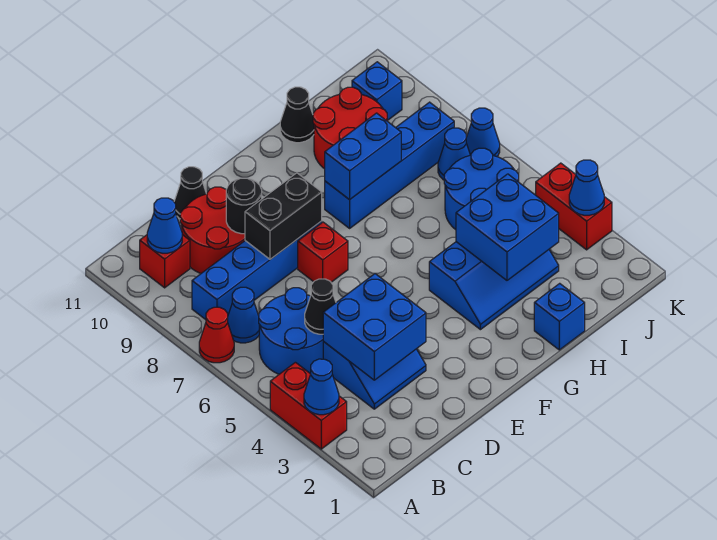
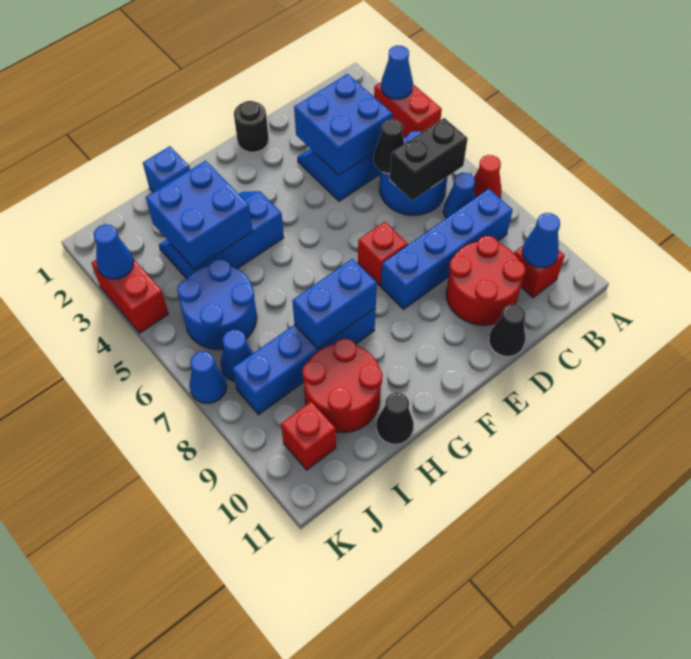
black 1x2 brick [245,173,322,259] -> black 1x2 brick moved to [390,118,468,201]
black 1x1 round brick [226,178,262,234] -> black 1x1 round brick moved to [234,101,269,152]
blue 1x1 brick [352,62,402,121] -> red 1x1 brick [281,402,336,470]

